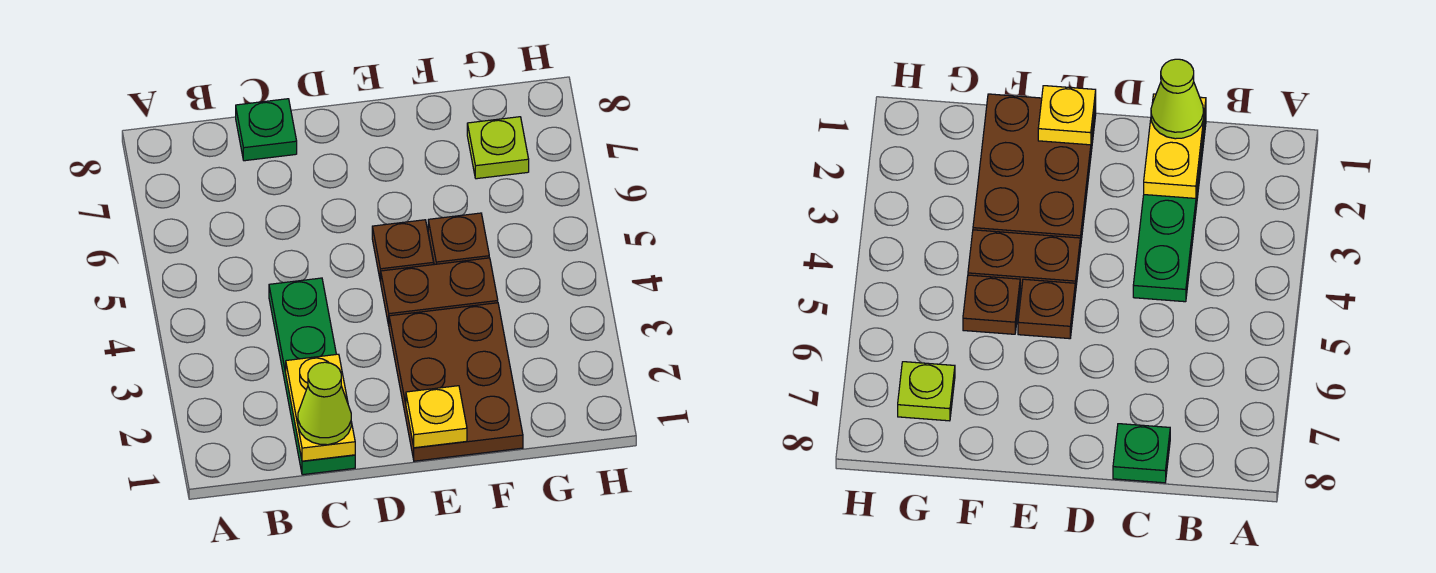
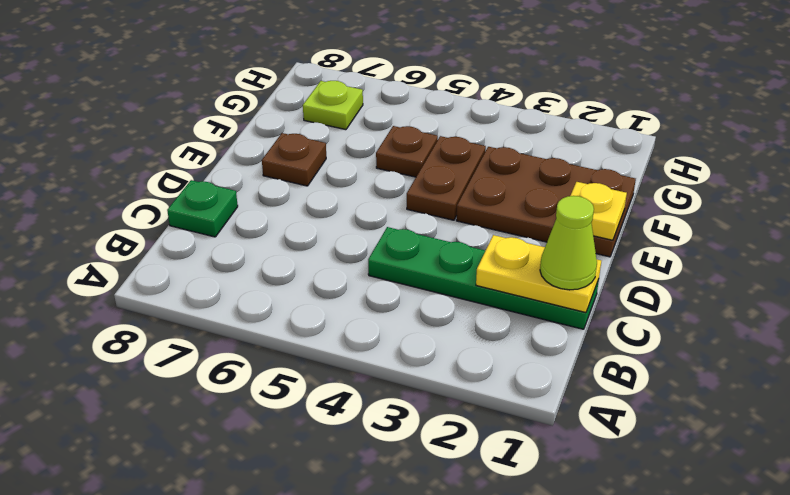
brown 1x1 plate [372,220,434,282] -> brown 1x1 plate moved to [262,133,326,186]

